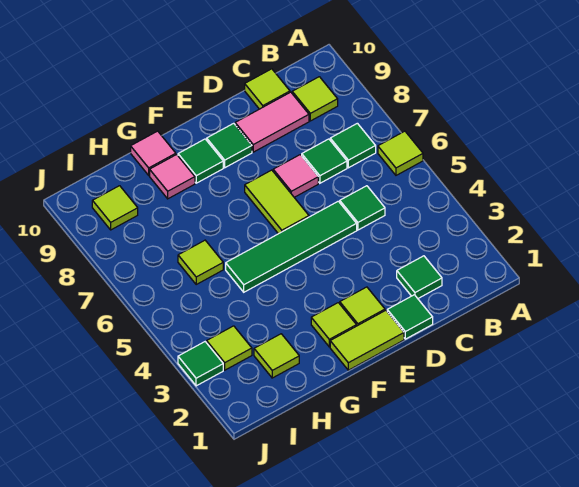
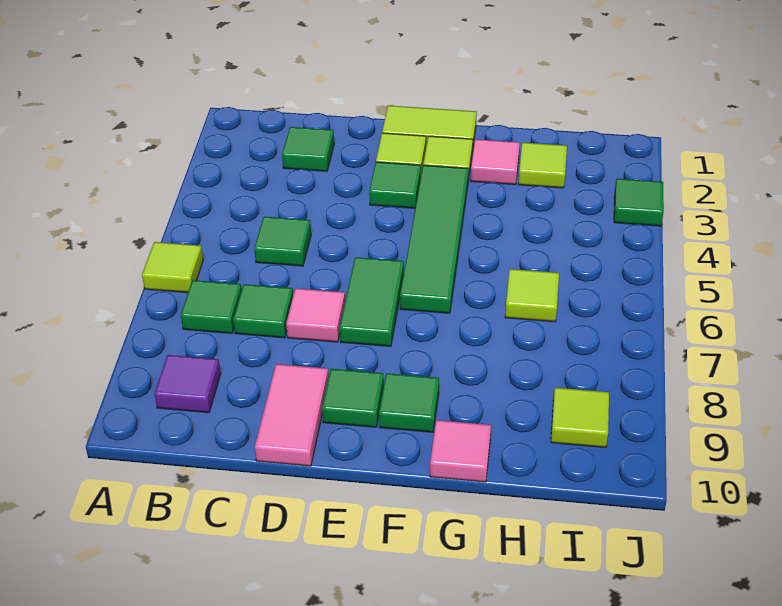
lime 1x1 tile [292,77,338,121] -> purple 1x1 tile [154,355,221,413]
pink 1x2 tile [235,92,309,152] -> pink 1x2 tile turned to [255,364,329,466]
lime 1x1 tile [245,69,290,109] -> none
green 1x1 tile [387,295,433,339] -> green 1x1 tile moved to [369,162,421,208]
green 1x4 tile [226,201,357,292] -> green 1x4 tile turned to [400,165,469,313]
lime 1x2 tile [245,170,309,234] -> green 1x2 tile [340,257,404,347]
pink 1x1 tile [150,154,195,199] -> pink 1x1 tile moved to [471,139,520,185]
lime 1x1 tile [207,326,252,370] -> none

